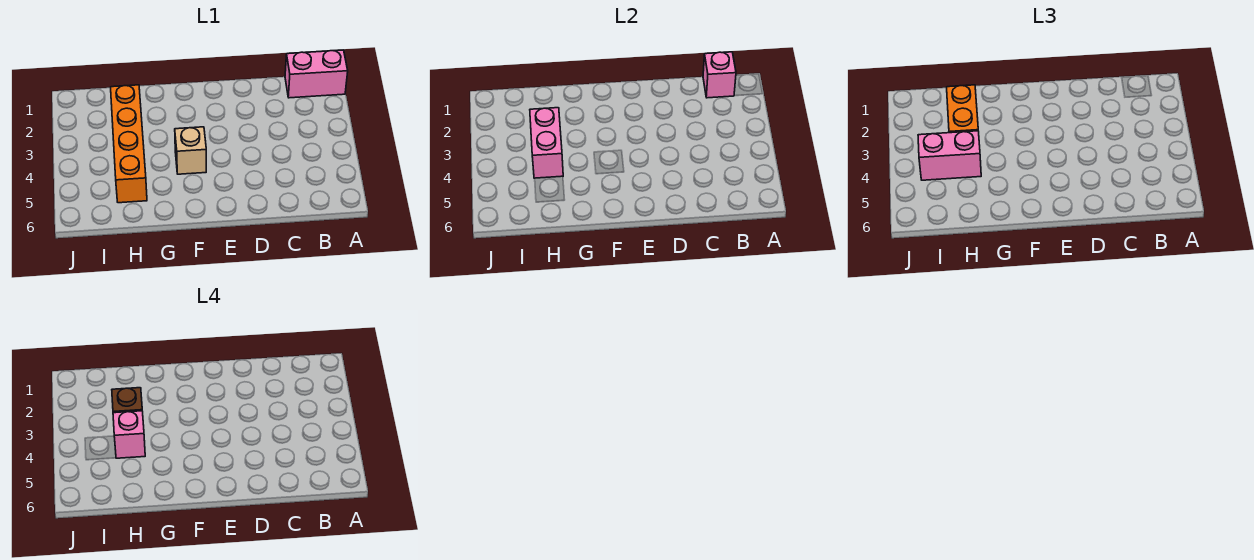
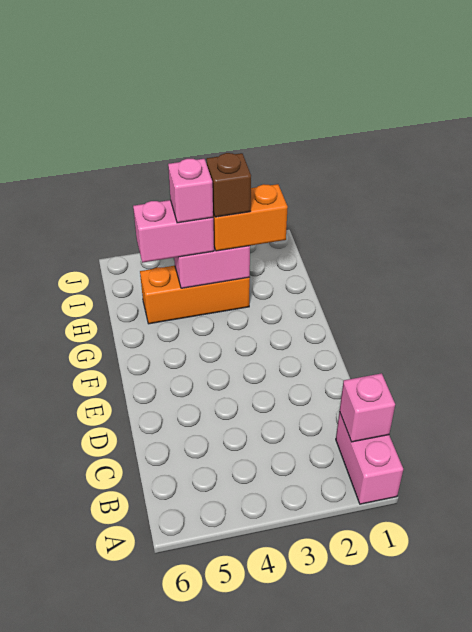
tan 1x1 brick [175,127,206,174] -> none
orange 1x4 brick [111,85,147,203] -> orange 1x3 brick [140,266,250,324]
pink 1x2 brick [918,131,981,180] -> pink 1x2 brick turned to [133,200,214,263]

